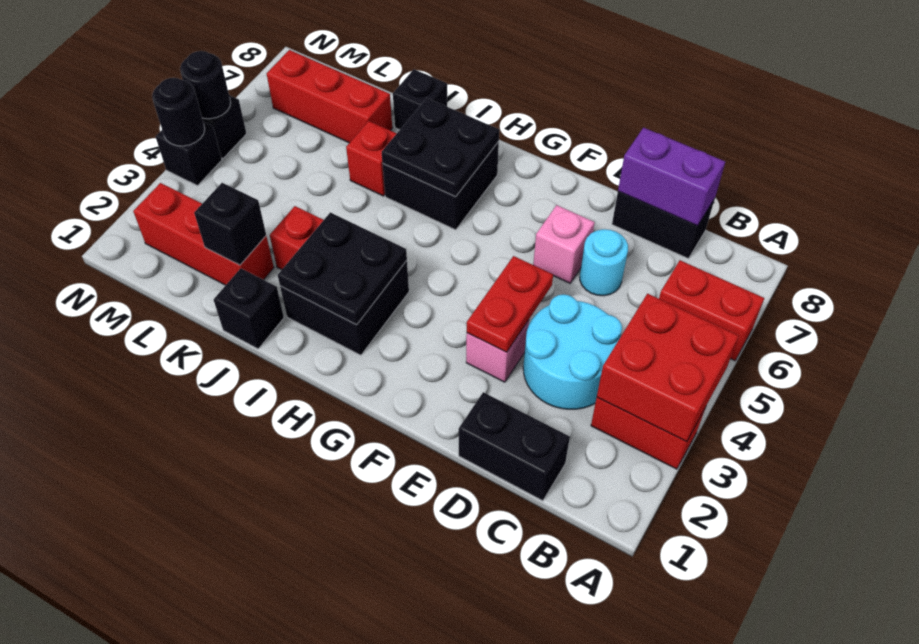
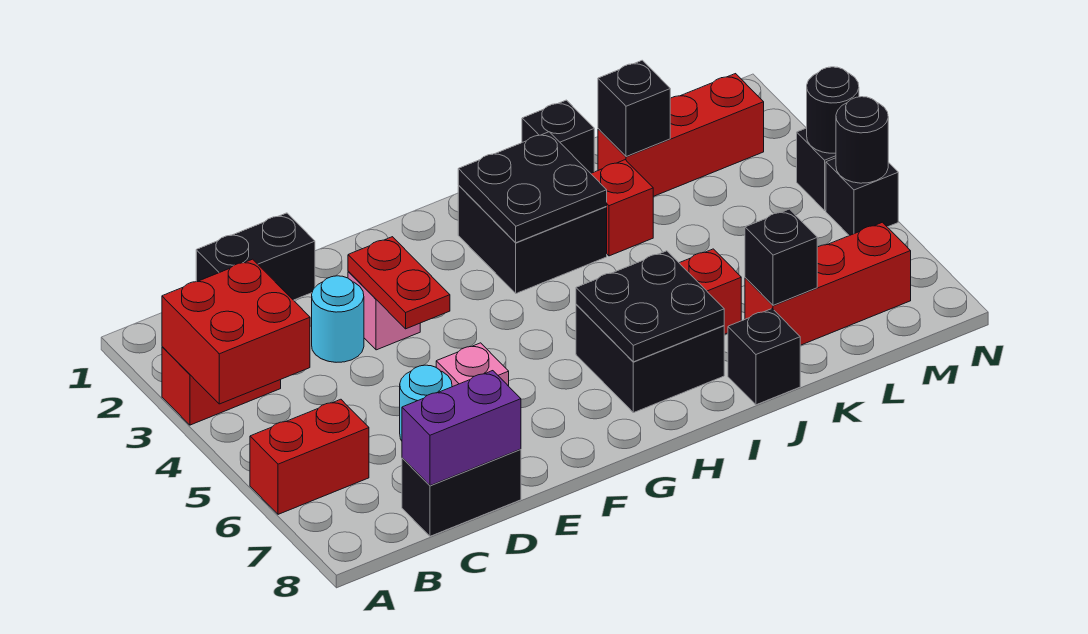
cyan 2x2 round brick [523,294,622,409] -> cyan 1x1 round brick [312,276,364,362]
none -> black 1x1 brick [745,209,817,305]

